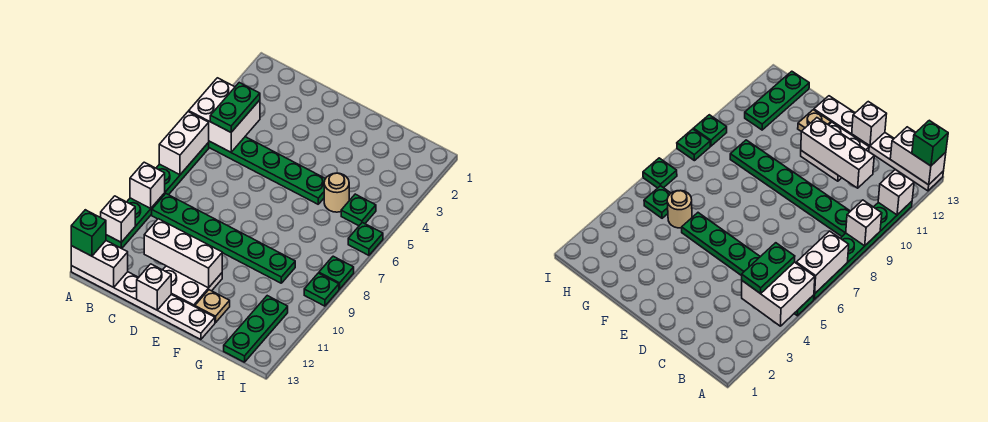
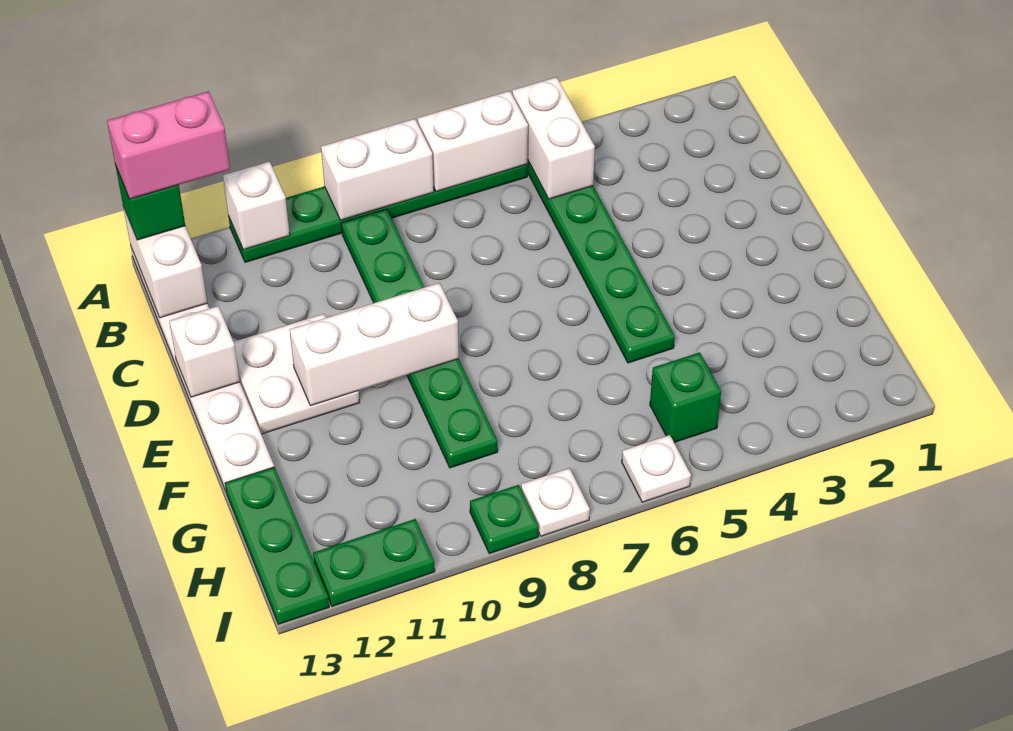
white 2x2 brick [189,78,260,152] -> white 1x2 brick [512,77,595,199]
white 1x1 brick [130,162,165,209] -> white 1x2 brick [321,119,434,220]
none -> pink 1x2 brick [107,91,230,199]
green 1x2 plate [210,83,260,132] -> green 1x2 plate moved to [313,519,435,606]
white 1x3 brick [144,219,222,288] -> white 1x3 brick turned to [290,283,459,406]
tan 1x1 plate [195,290,230,323] -> none
tan 1x1 round brick [324,173,349,212] -> none
green 1x1 plate [341,194,376,226] -> green 1x1 brick [650,352,721,442]
green 1x3 plate [224,296,288,362] -> green 1x3 plate turned to [225,467,329,624]
green 1x1 plate [348,222,383,255] -> white 1x1 plate [622,435,691,502]
green 1x1 plate [319,256,354,289] -> white 1x1 plate [521,468,590,536]

